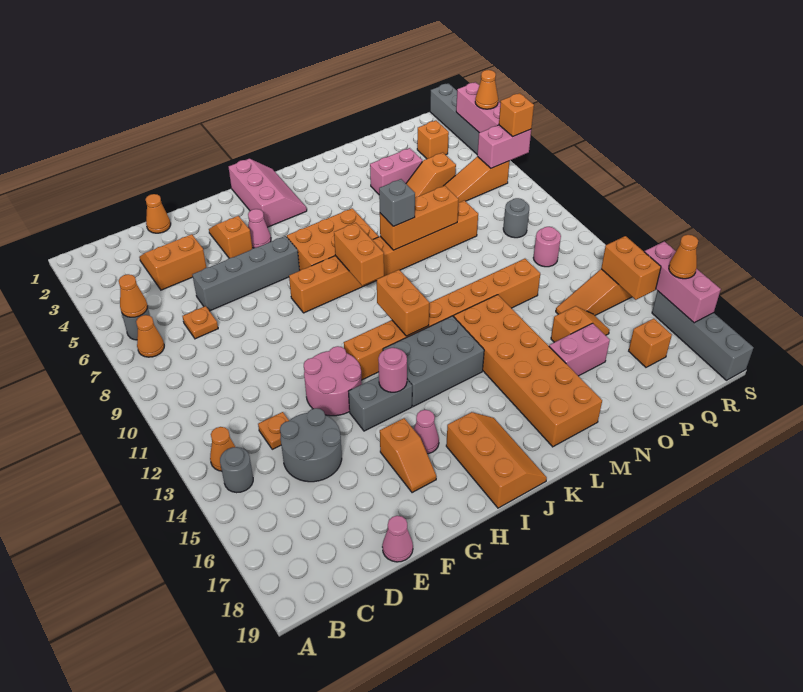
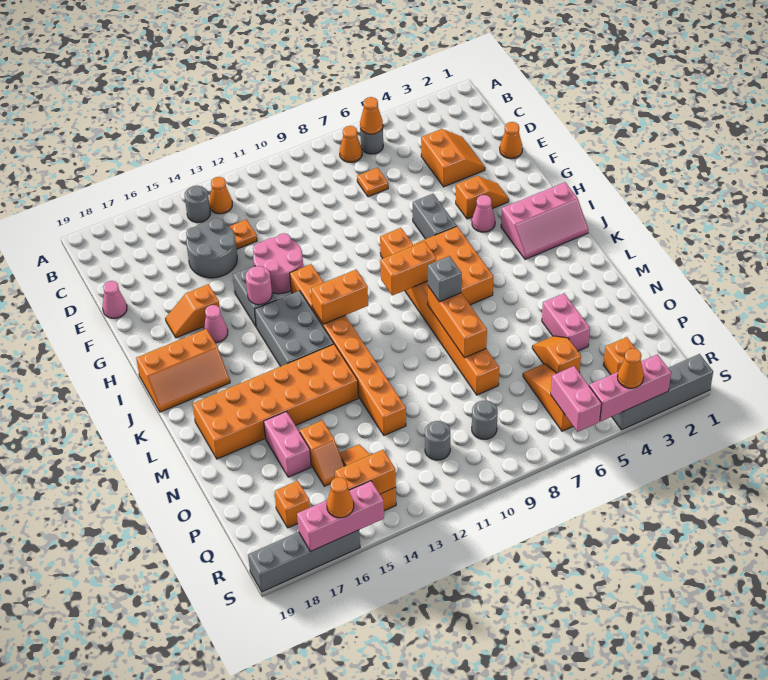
grey 1x4 brick [192,236,300,311] -> grey 1x2 brick [413,194,457,239]
pink 1x1 round brick [533,227,561,267] -> grey 1x1 round brick [425,421,450,460]
orange 1x1 brick [499,93,534,136] -> none

